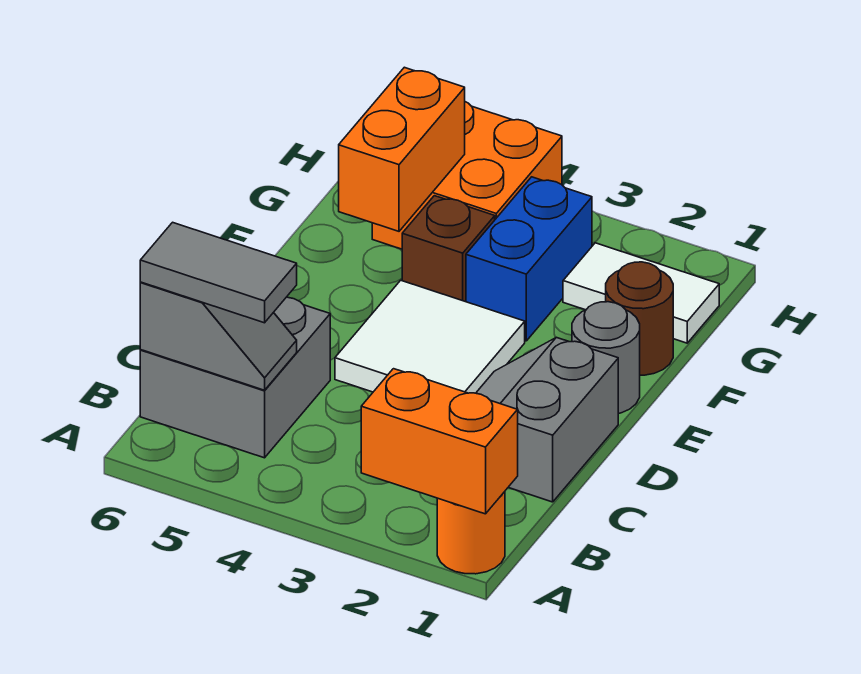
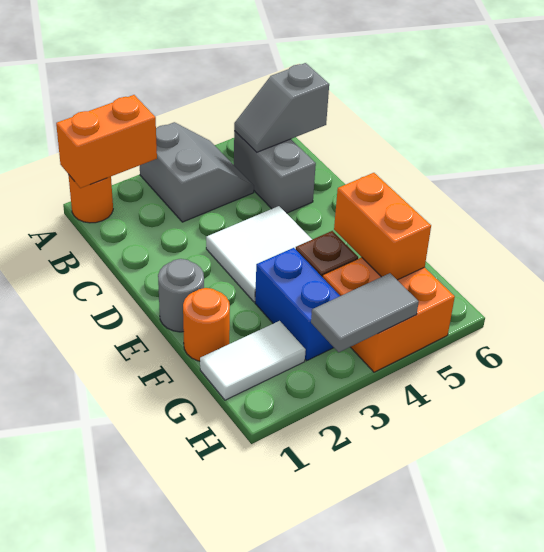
grey 2x2 brick [140,297,330,458] -> grey 1x2 brick [234,131,316,213]
grey 1x2 tile [140,222,297,323] -> grey 1x2 tile moved to [311,273,419,352]
grey 2x2 slope [476,337,618,502] -> grey 2x2 slope moved to [140,122,254,222]
brown 1x1 round brick [606,262,673,375] -> orange 1x1 round brick [183,288,230,361]

